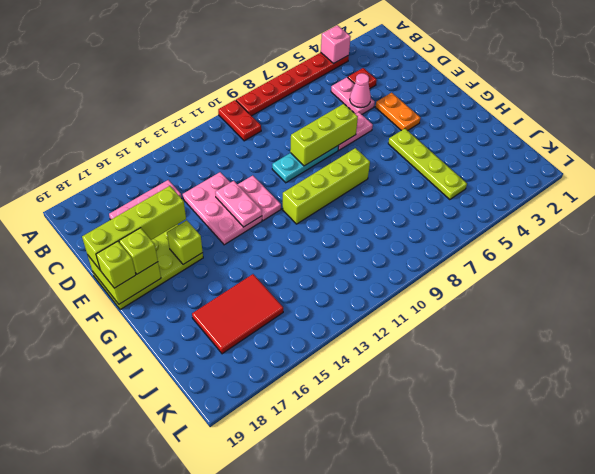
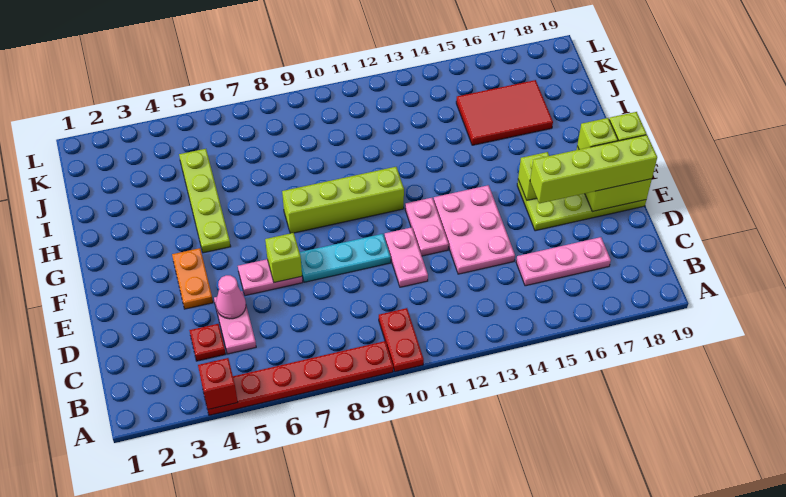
pink 1x1 brick [321,25,351,64] -> red 1x1 brick [198,358,238,410]
lime 1x3 brick [290,104,358,166] -> lime 1x1 brick [265,233,302,283]
pink 1x2 plate [215,181,262,227] -> pink 1x2 plate moved to [385,227,428,287]

